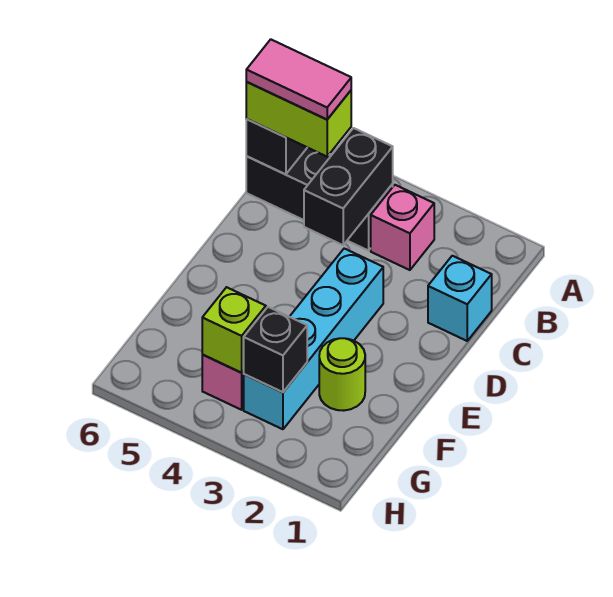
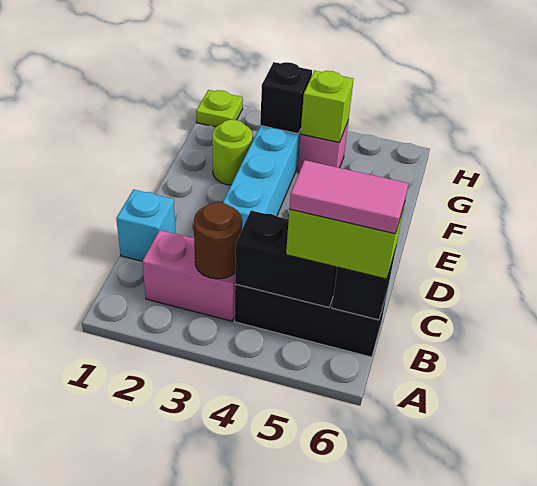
pink 1x1 brick [371,185,434,270] -> pink 1x2 brick [142,230,236,321]
none -> brown 1x1 round brick [194,202,242,279]
black 1x2 brick [304,128,393,245] -> black 1x2 brick turned to [235,211,337,308]
none -> lime 1x1 plate [196,90,243,127]

